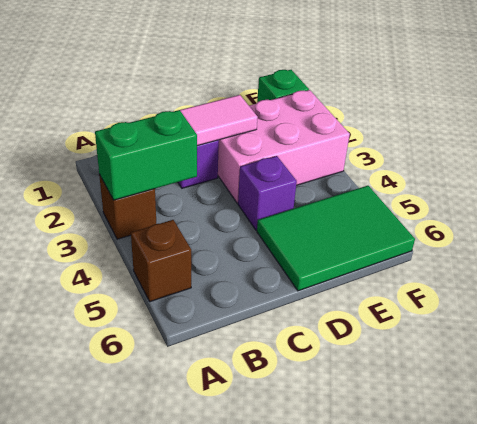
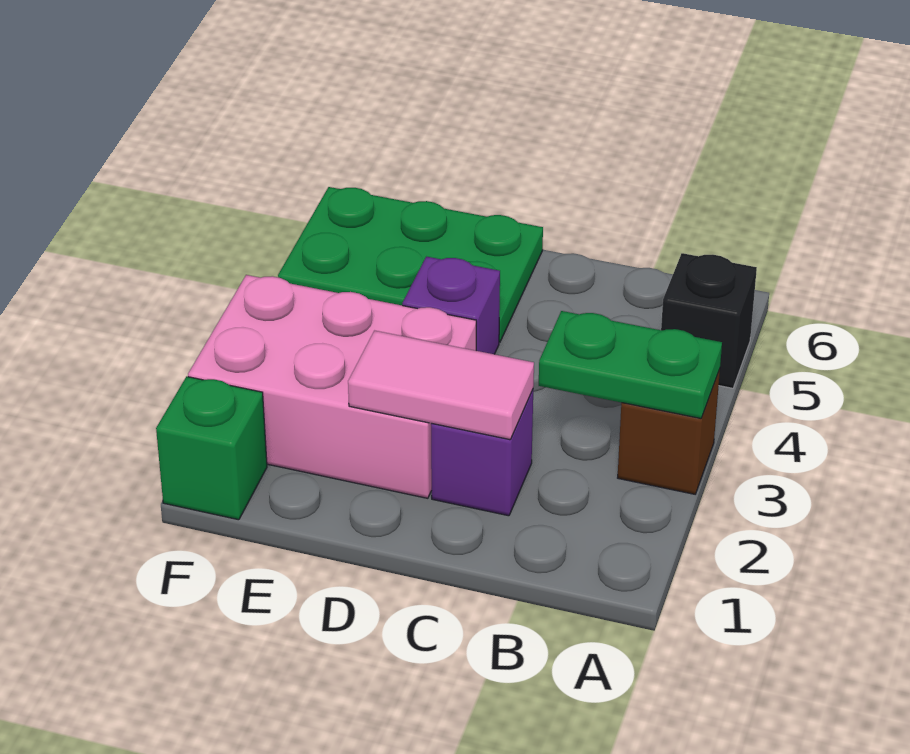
green 1x2 brick [95,110,197,200] -> green 1x2 plate [539,311,722,418]
brown 1x1 brick [131,220,191,302] -> black 1x1 brick [661,253,757,388]
green 2x3 tile [257,186,415,291] -> green 2x3 plate [278,187,543,342]

